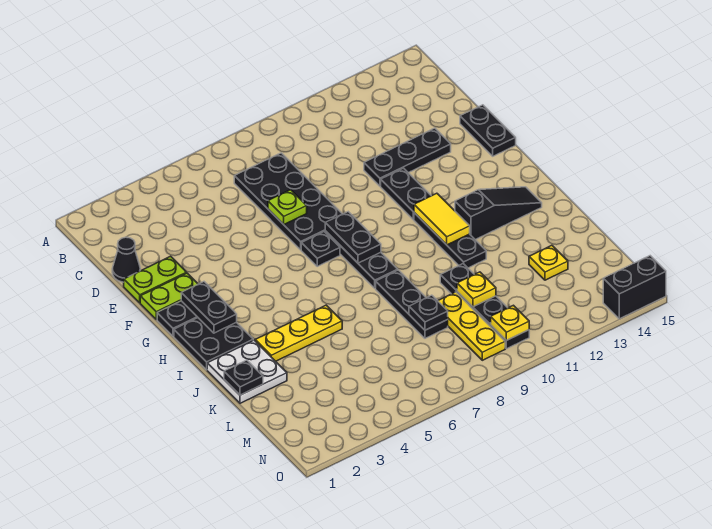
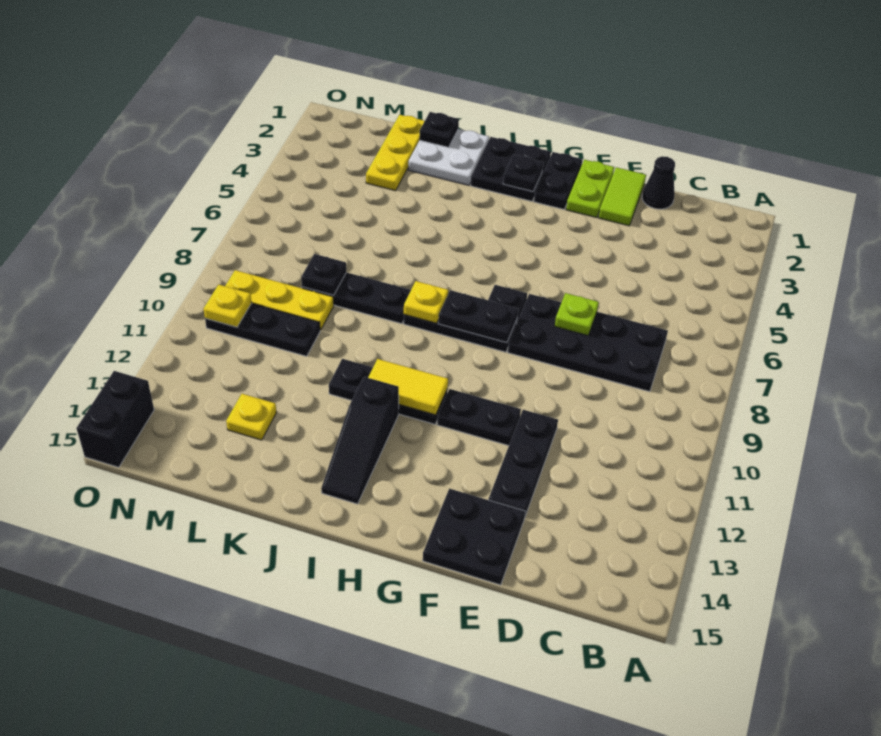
lime 1x2 plate [124,256,187,303] -> lime 1x2 tile [598,167,646,226]
black 1x2 plate [460,105,516,156] -> black 2x2 plate [423,489,525,585]
black 1x2 plate [181,282,237,333] -> black 1x1 plate [503,154,543,191]
yellow 1x3 plate [255,305,342,361] -> yellow 1x3 plate moved to [366,115,424,191]
black 1x4 plate [440,264,529,349] -> black 1x3 plate [205,303,320,356]
yellow 1x1 plate [457,272,496,307] -> yellow 1x1 plate moved to [404,281,448,323]

